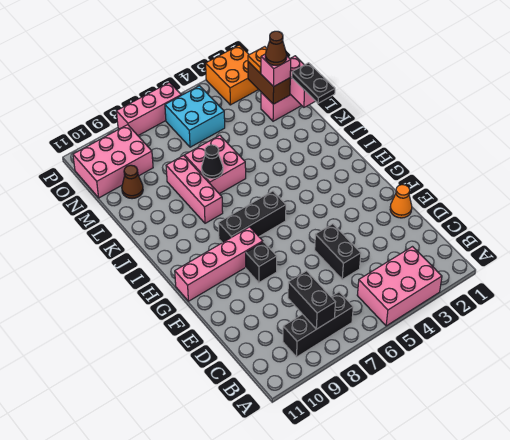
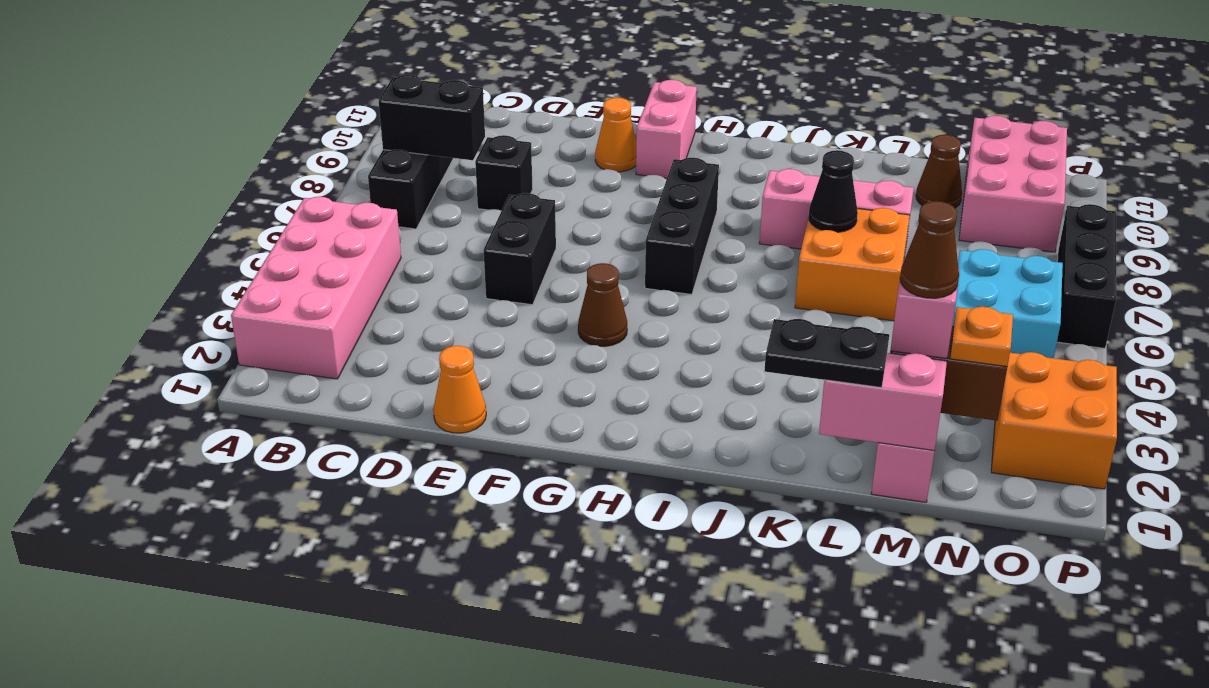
pink 2x3 brick [357,247,442,326] -> pink 2x4 brick [231,197,401,379]
black 1x2 brick [315,224,361,279] -> black 1x2 brick turned to [484,193,556,305]
black 1x1 brick [246,242,277,283] -> black 1x1 brick moved to [475,135,533,211]
none -> orange 1x1 cone [595,98,636,172]
none -> brown 1x1 cone [578,263,627,346]
pink 1x4 brick [175,227,263,301] -> pink 1x2 brick [636,80,697,178]
pink 2x2 brick [185,135,246,194] -> orange 2x2 brick [795,208,910,321]
pink 1x3 brick [116,83,181,135] -> black 1x3 brick [1057,204,1116,348]

